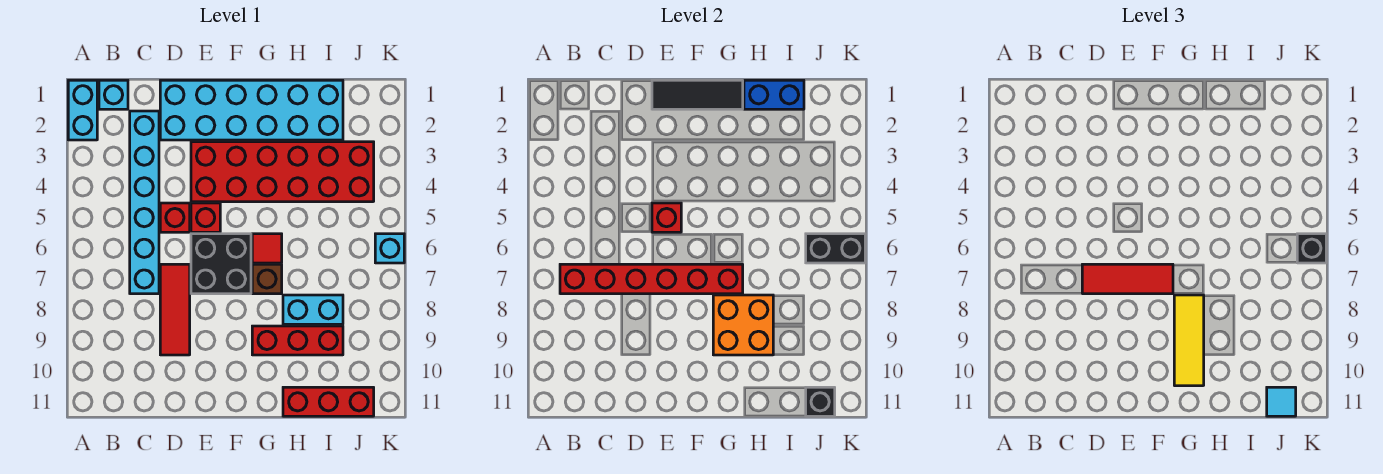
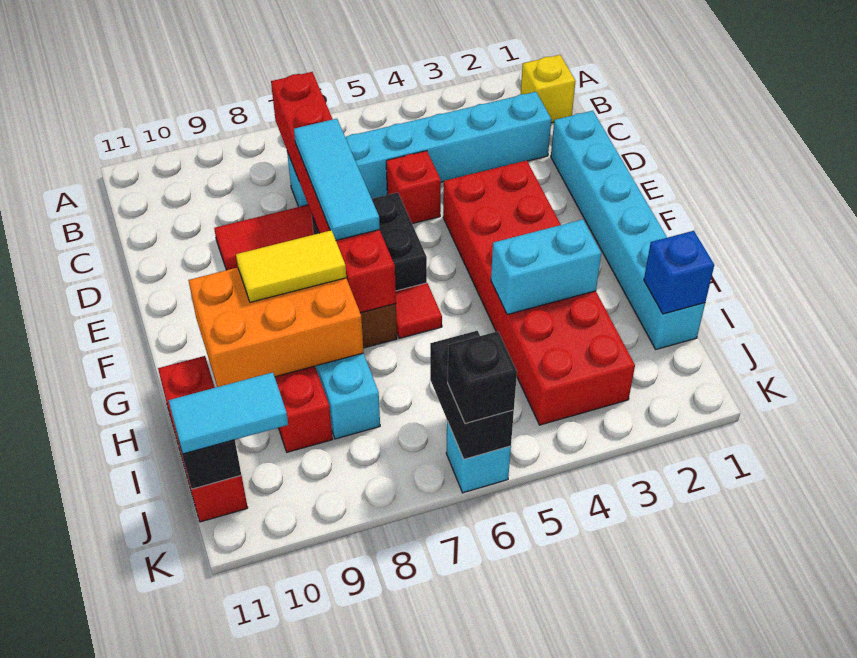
cyan 1x2 brick [68,80,97,140] -> cyan 1x2 brick moved to [491,220,601,315]
cyan 1x1 brick [99,80,128,109] -> yellow 1x1 brick [521,55,576,123]
cyan 2x6 brick [160,80,343,140] -> cyan 1x6 brick [551,111,705,349]
red 1x3 tile [1082,264,1173,294] -> cyan 1x3 tile [294,119,380,240]
black 1x3 tile [652,80,743,109] -> none
red 1x1 brick [191,203,220,232] -> none
red 1x1 brick [652,203,681,232] -> none
orange 2x2 brick [713,295,773,355] -> orange 2x3 brick [188,268,364,387]
yellow 1x3 tile [1174,295,1204,386] -> yellow 1x2 tile [236,230,346,302]
blue 1x2 brick [744,80,804,109] -> blue 1x1 brick [644,231,714,314]
cyan 1x1 tile [1267,387,1296,416] -> cyan 1x2 tile [169,372,288,454]

